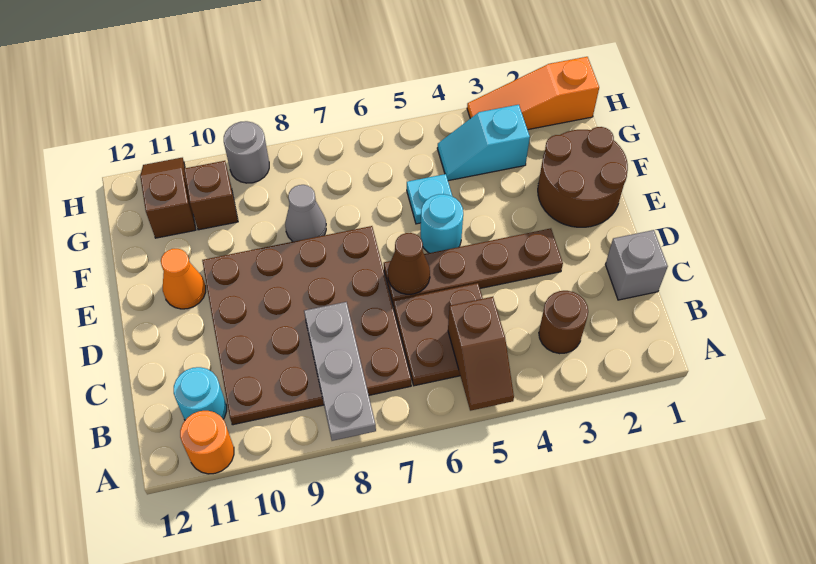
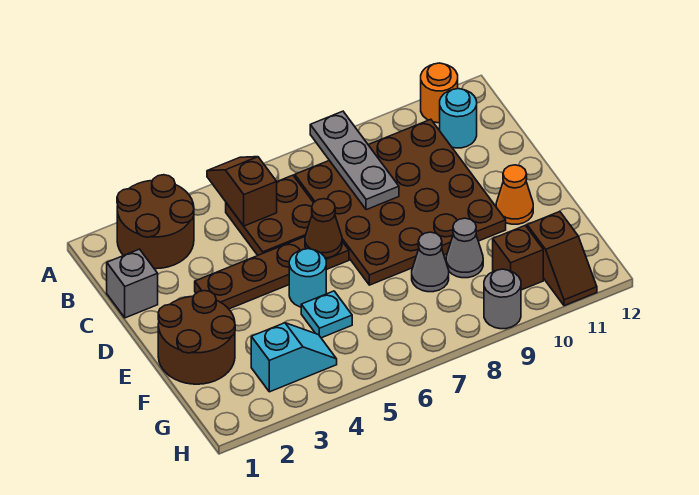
brown 1x1 round brick [539,291,588,354] -> brown 2x2 round brick [117,175,194,269]
none -> grey 1x1 cone [446,218,483,278]
orange 1x3 slope [467,57,599,130] -> none

